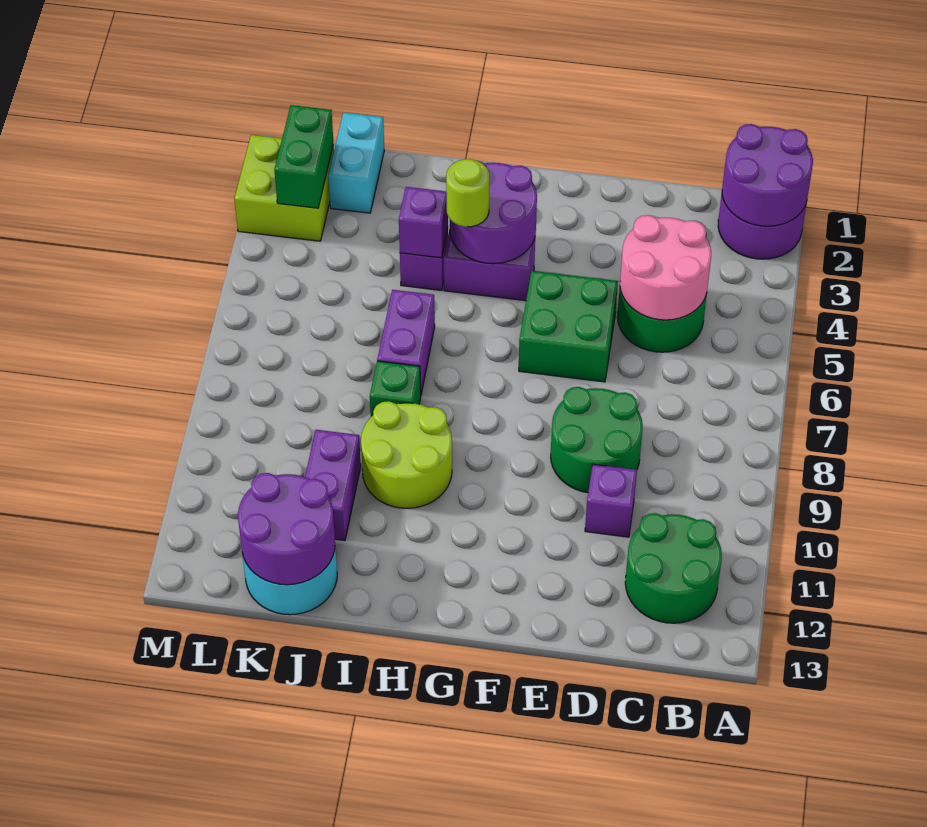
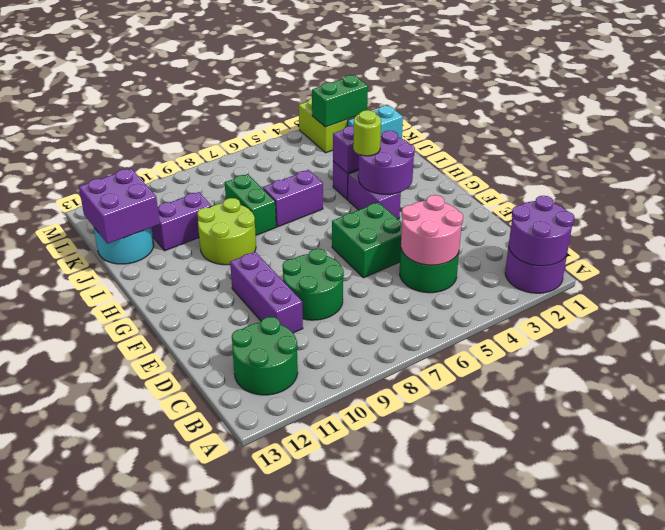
purple 1x1 brick [585,464,637,537] -> purple 1x3 brick [230,252,303,333]
green 1x1 brick [370,361,421,417] -> green 1x2 brick [225,174,276,235]
purple 2x2 round brick [238,473,335,585] -> purple 2x2 brick [79,169,160,244]

